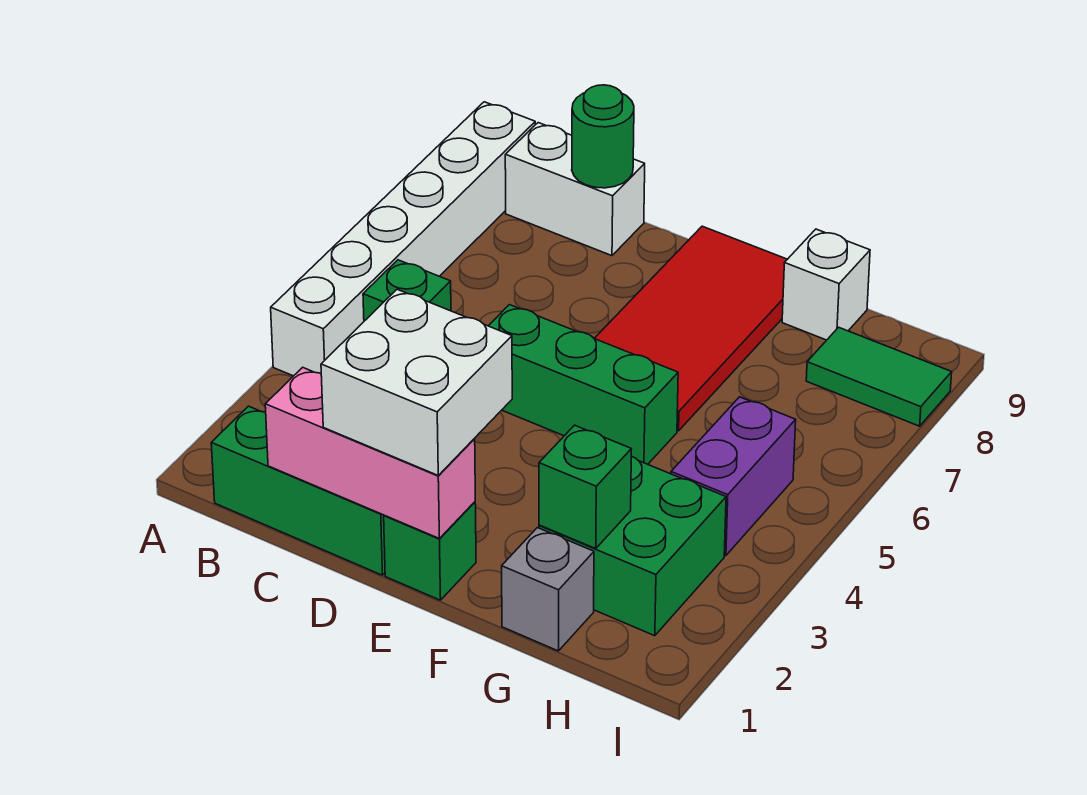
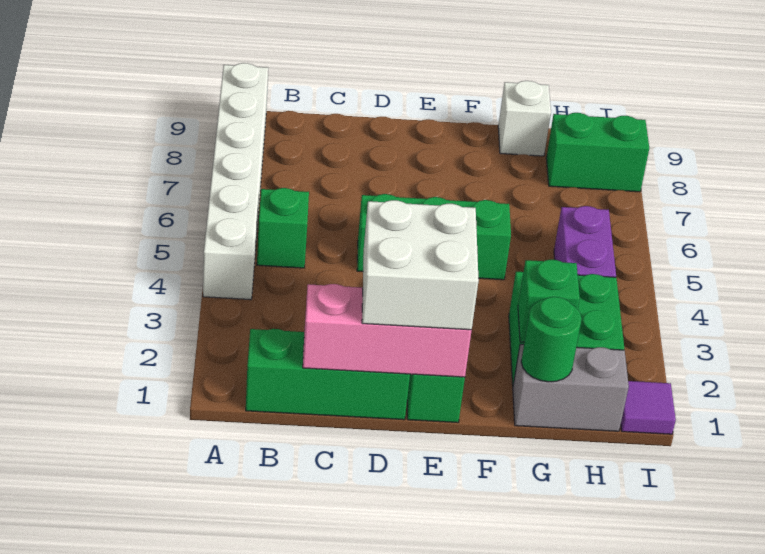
white 1x2 brick [505,123,645,256] -> none
green 1x1 round brick [572,85,634,188] -> green 1x1 round brick moved to [521,297,582,382]
red 2x4 tile [594,226,787,431] -> none
grey 1x1 brick [502,528,594,651] -> grey 1x2 brick [513,344,629,431]
green 1x2 tile [806,327,952,426] -> green 1x2 brick [546,113,649,192]
none -> purple 1x1 tile [621,381,676,434]

